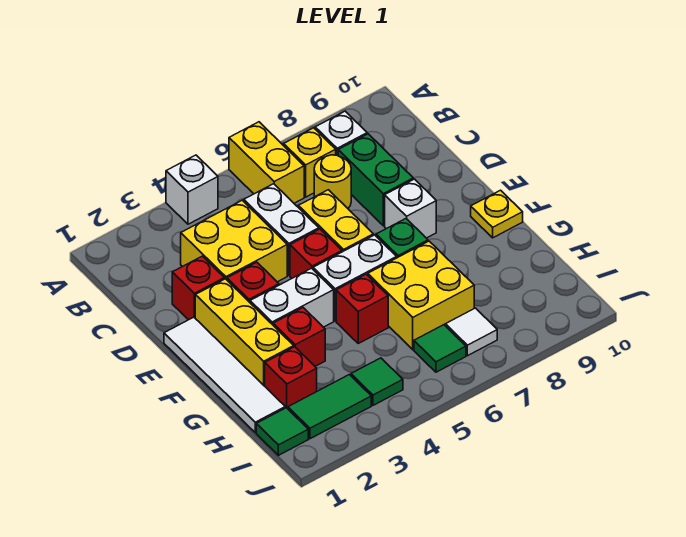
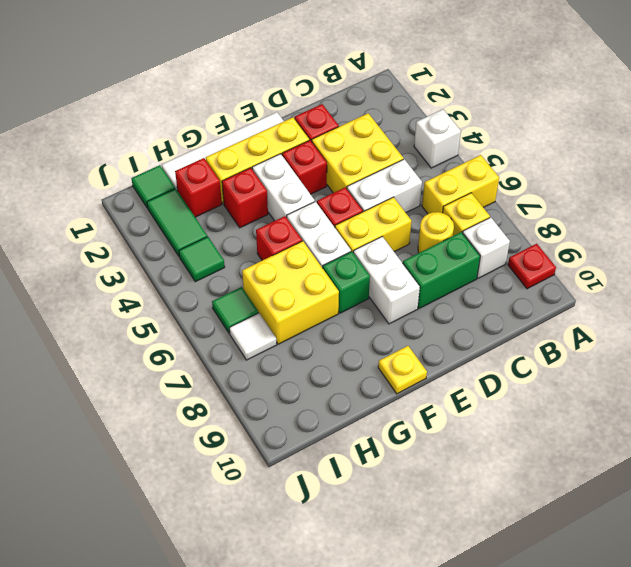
none -> red 1x1 plate [508,244,556,289]
white 1x1 brick [385,179,436,238] -> white 1x2 brick [353,237,420,324]

